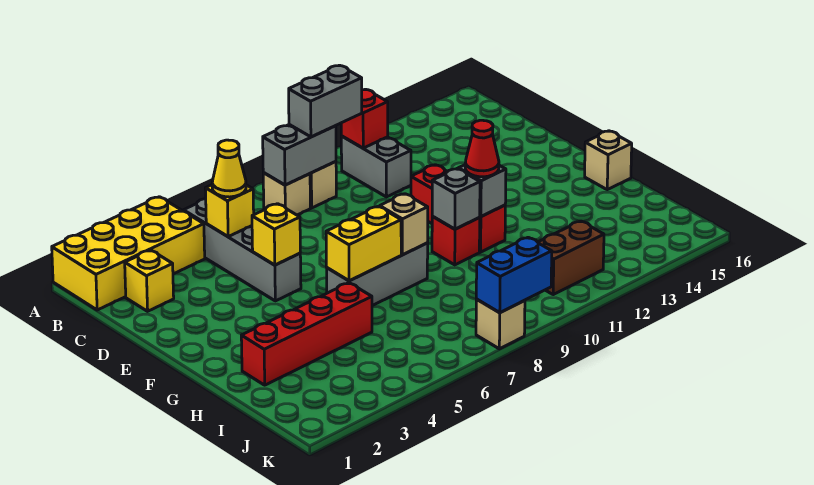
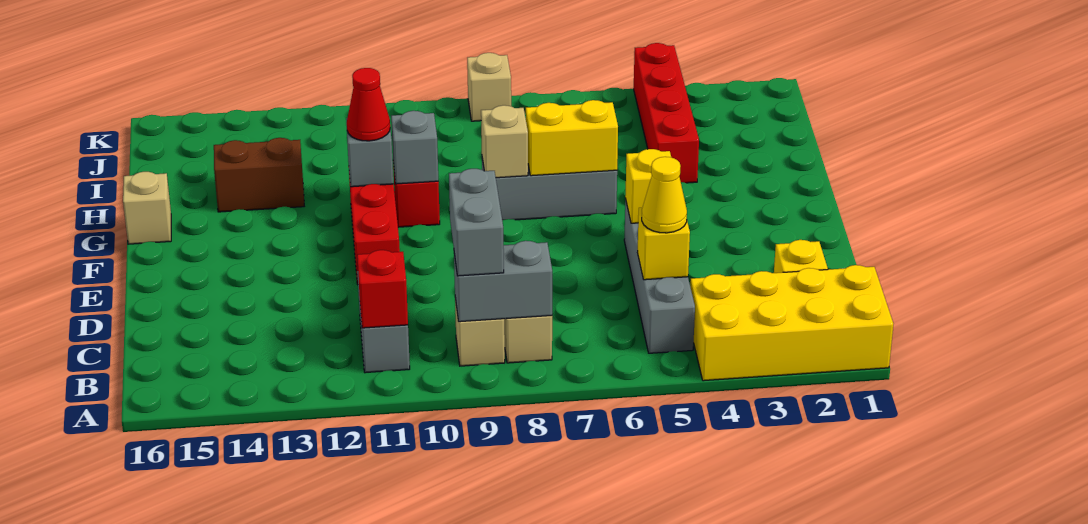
grey 1x2 brick [289,65,362,137] -> grey 1x2 brick turned to [449,169,504,276]
red 1x4 brick [241,283,372,385] -> red 1x4 brick turned to [634,43,699,183]
brown 1x2 brick [538,221,604,295] -> brown 1x2 brick moved to [214,138,304,212]
blue 1x2 brick [476,237,552,313] -> none

